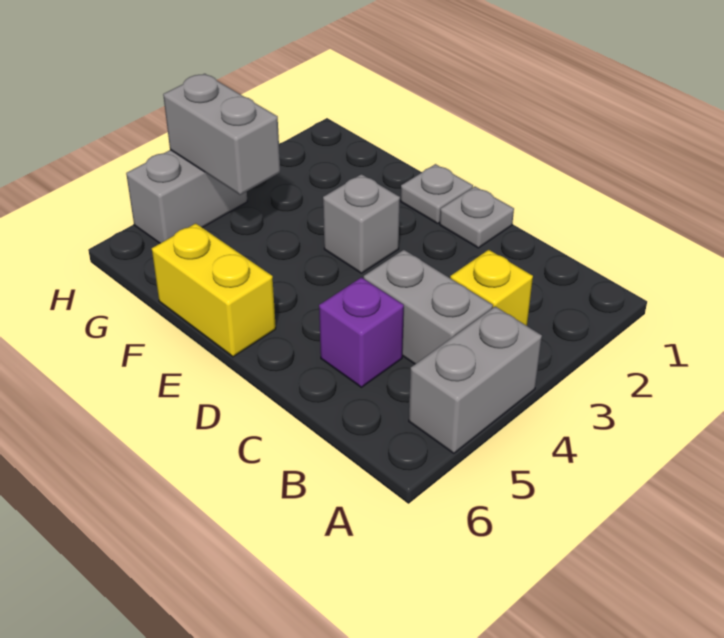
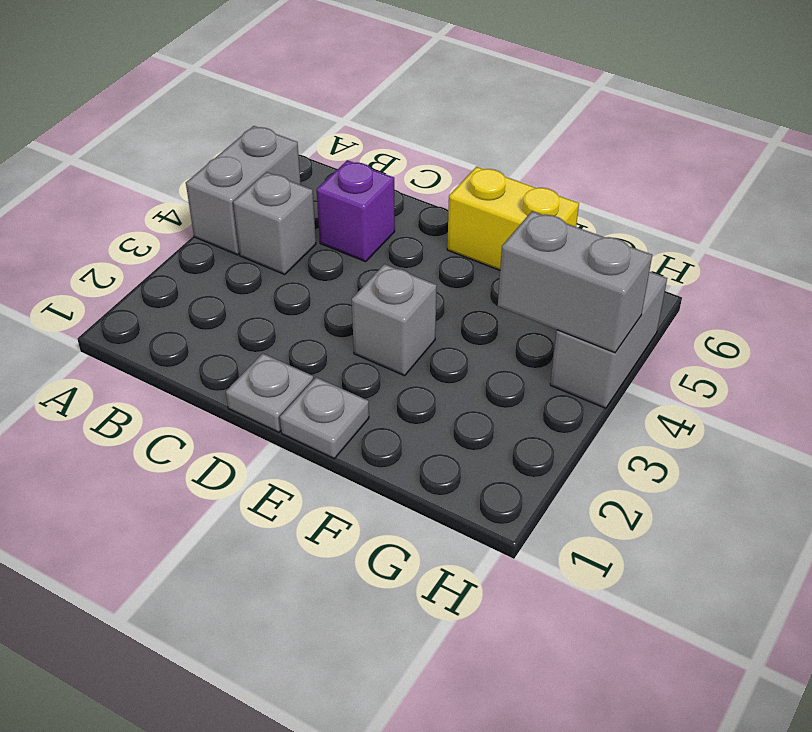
yellow 1x1 brick [450,250,533,326] -> none
grey 1x2 brick [364,250,493,364] -> grey 1x1 brick [233,172,316,275]

